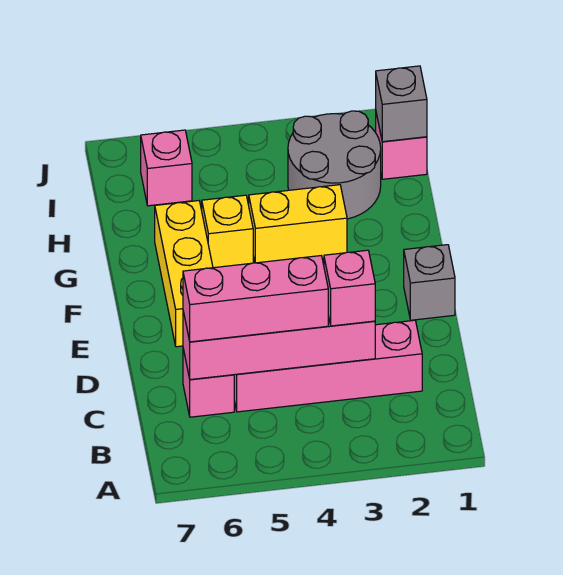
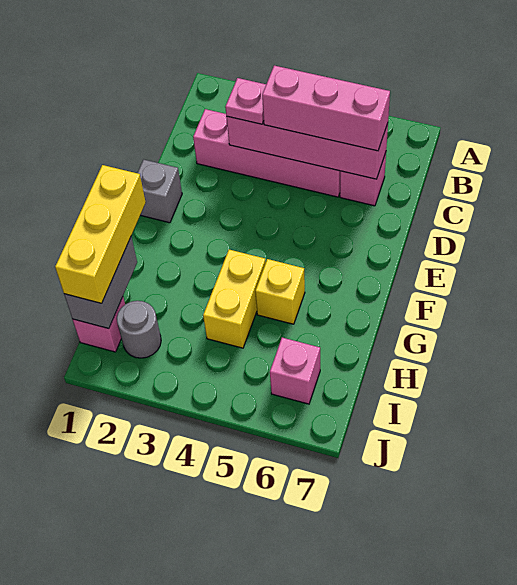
pink 1x1 brick [324,250,375,326] -> pink 1x1 plate [225,78,266,124]
yellow 1x3 brick [155,201,213,347] -> yellow 1x3 brick moved to [55,165,146,303]
yellow 1x2 brick [249,185,347,263] -> yellow 1x2 brick turned to [203,250,266,348]
grey 2x2 round brick [288,111,381,219] -> grey 1x1 round brick [117,301,161,358]
grey 1x1 brick [376,66,427,142] -> grey 1x2 brick [64,237,137,329]

